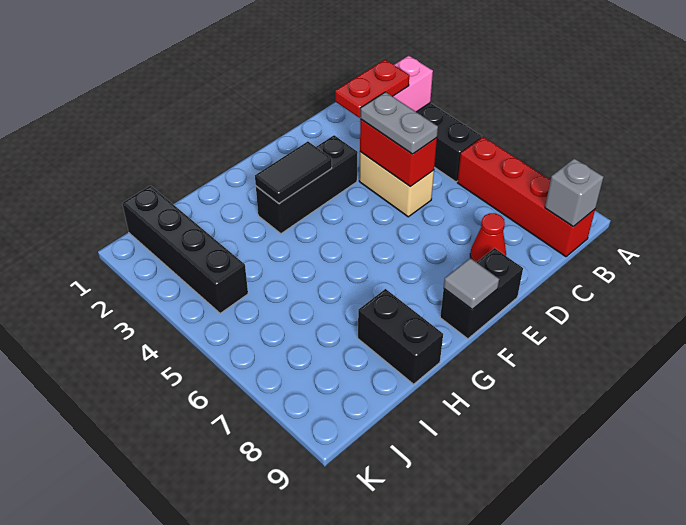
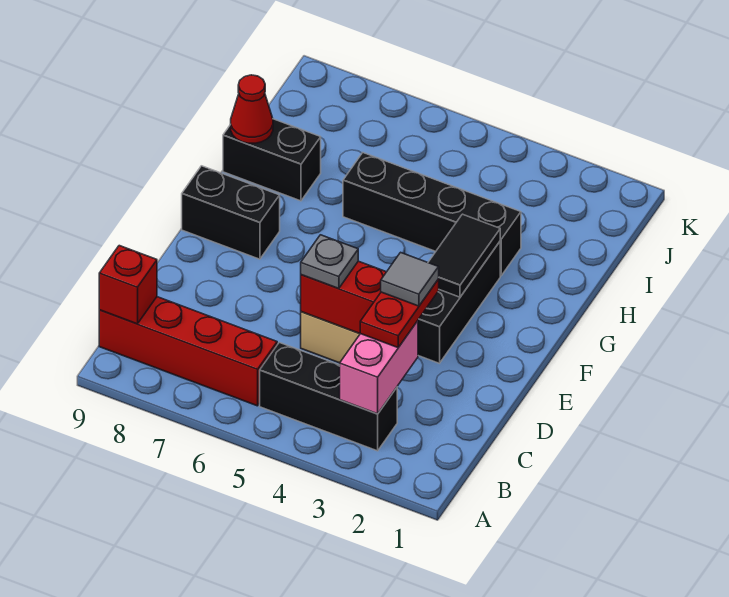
grey 1x1 brick [545,158,604,227] -> red 1x1 brick [99,246,157,324]
grey 1x2 plate [360,92,438,154] -> grey 1x1 plate [301,235,358,289]
red 1x1 cone [470,213,506,262] -> red 1x1 cone moved to [231,75,273,143]
black 1x2 brick [440,248,523,339] -> black 1x2 brick turned to [182,166,280,259]
grey 1x1 tile [444,258,499,309] -> grey 1x1 tile moved to [381,252,439,306]
black 1x4 brick [122,186,248,314] -> black 1x4 brick moved to [343,153,521,276]

